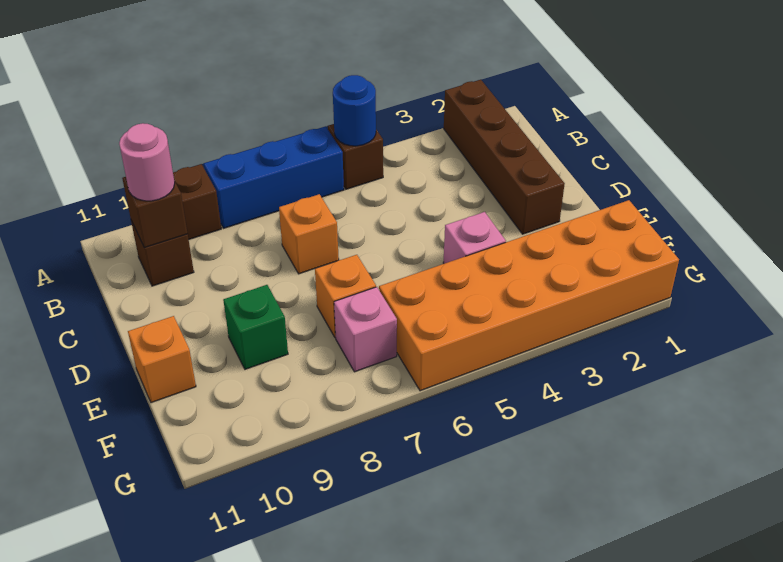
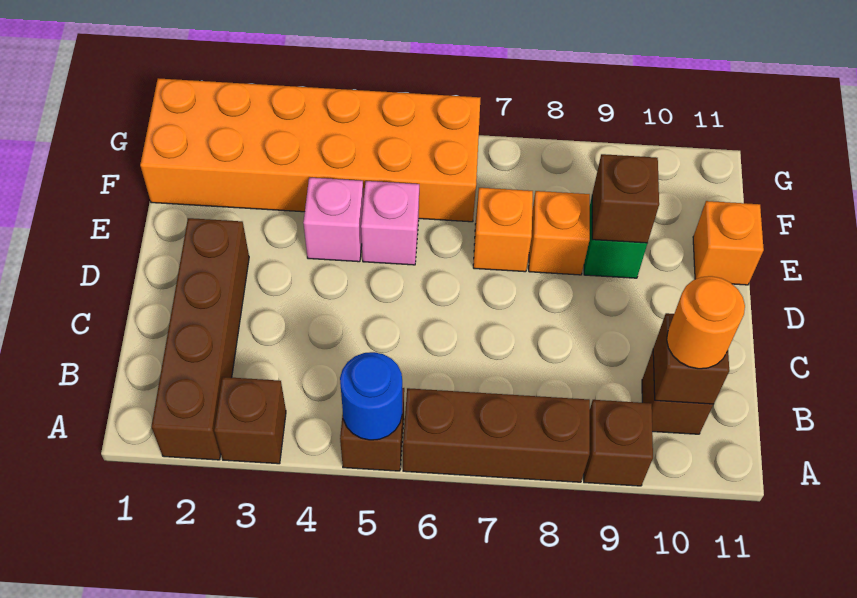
none -> brown 1x1 brick [214,377,286,464]
blue 1x3 brick [204,127,344,228] -> brown 1x3 brick [403,388,590,482]
pink 1x1 round brick [119,123,175,201] -> orange 1x1 round brick [667,276,745,369]
orange 1x1 brick [279,194,339,274] -> orange 1x1 brick moved to [529,191,590,275]
none -> brown 1x1 brick [592,154,659,243]
pink 1x1 brick [334,287,397,372] -> pink 1x1 brick moved to [361,181,419,265]

